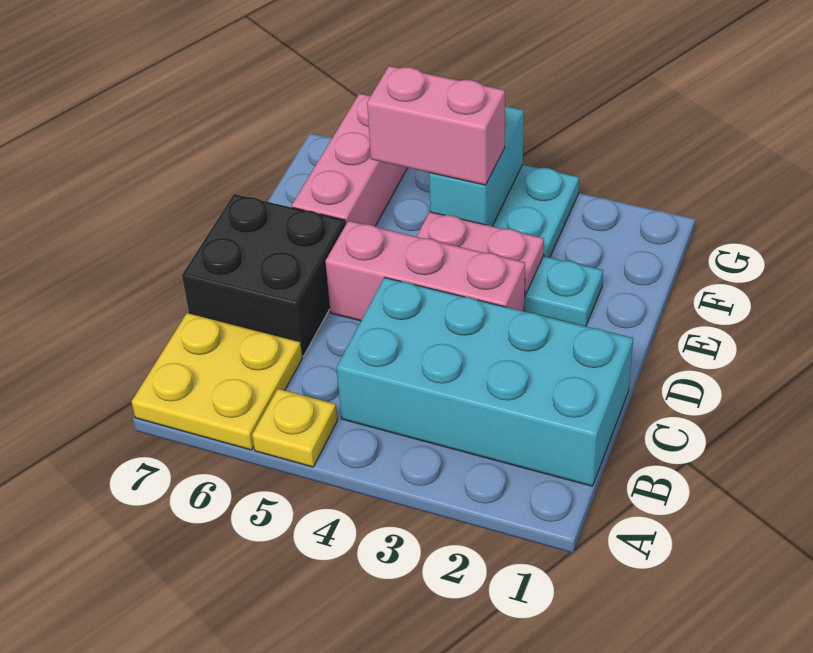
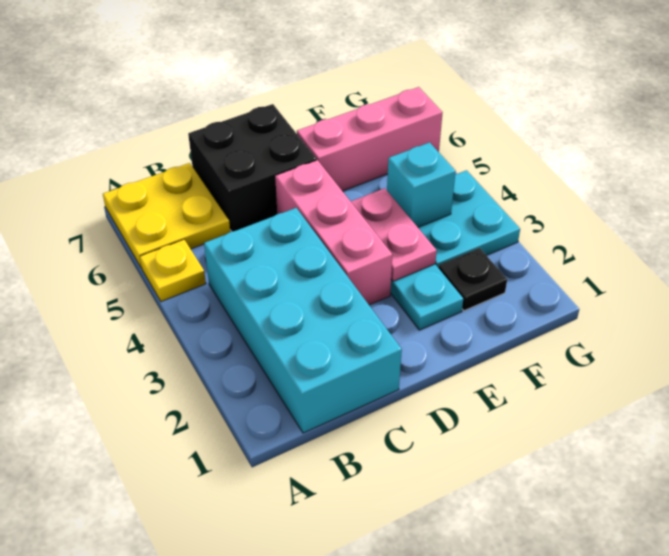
none -> black 1x1 plate [438,248,507,311]
cyan 1x2 brick [429,106,524,226] -> cyan 1x1 brick [387,142,456,227]
pink 1x2 brick [367,66,505,185] -> none

